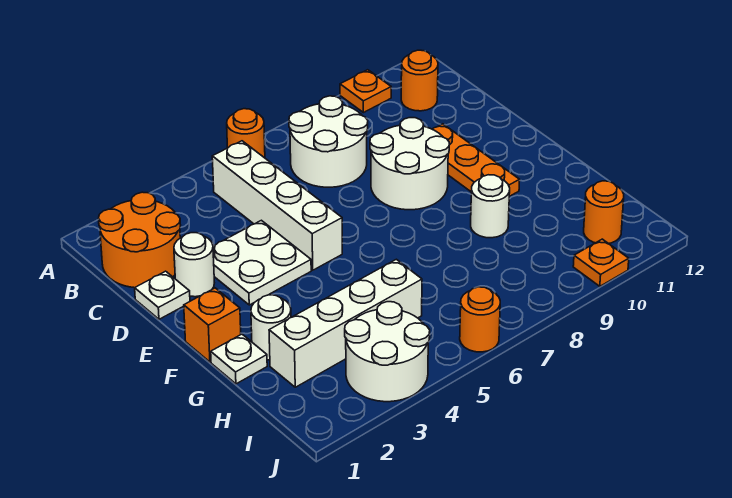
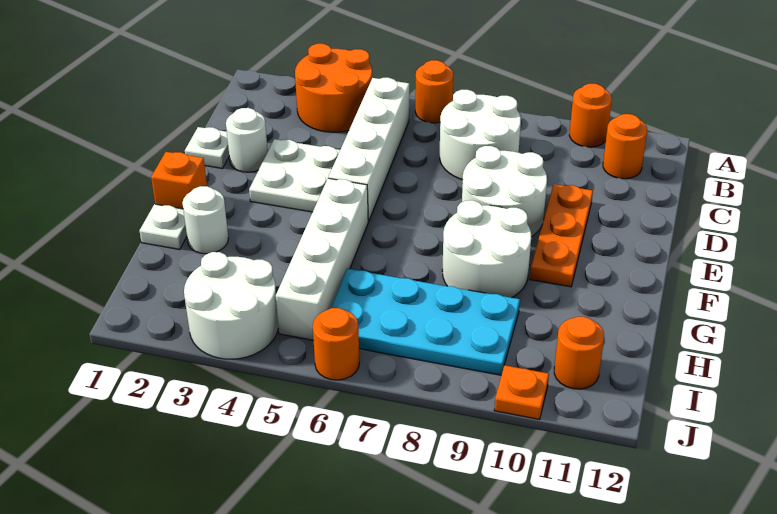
orange 1x1 plate [340,70,391,113] -> orange 1x1 round brick [569,84,612,147]
orange 2x2 round brick [99,192,181,288] -> orange 2x2 round brick moved to [295,44,372,132]
white 1x1 round brick [471,175,510,238] -> white 2x2 round brick [442,200,531,298]
white 1x4 brick [269,259,422,387] -> white 1x4 brick turned to [276,178,369,340]
none -> cyan 2x4 plate [331,269,520,375]

